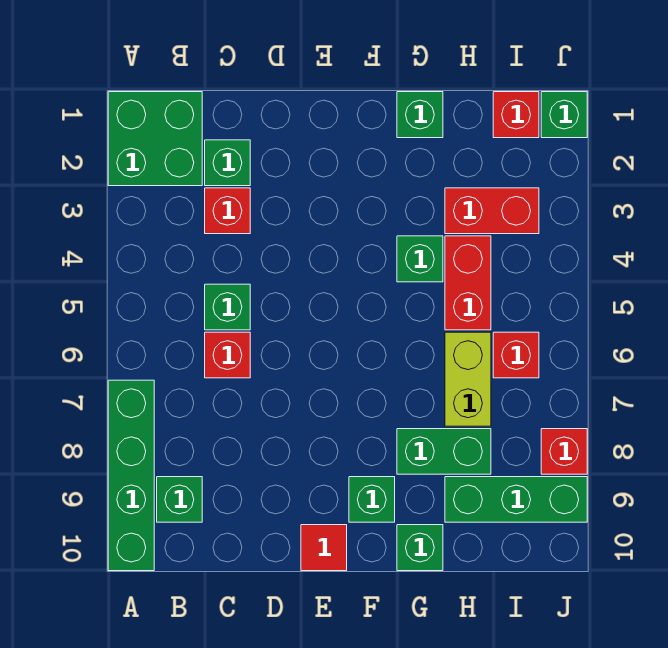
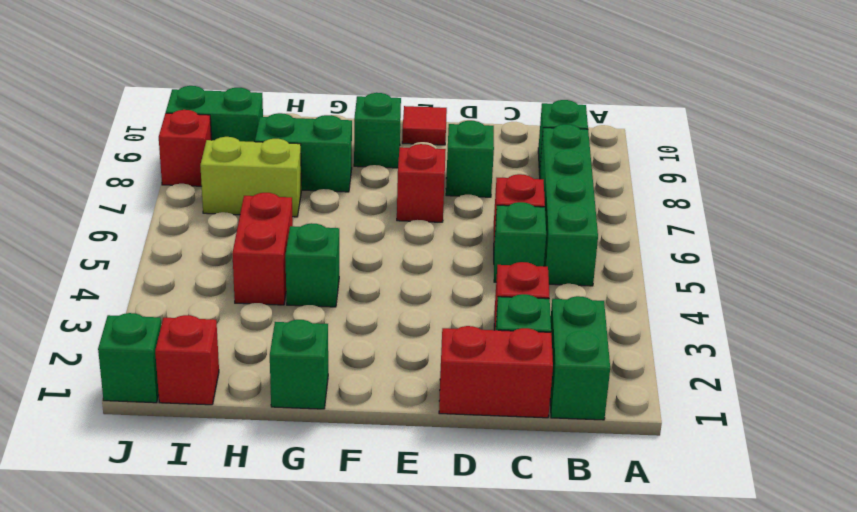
green 2x2 brick [108,92,202,186] -> green 1x2 brick [550,296,610,420]
green 1x4 brick [108,380,154,571] -> green 1x4 brick moved to [539,124,598,286]
green 1x1 brick [397,525,443,571] -> green 1x1 brick moved to [446,121,494,197]
red 1x2 brick [445,188,539,234] -> red 1x2 brick moved to [439,326,553,418]
lime 1x2 brick [445,332,491,426] -> lime 1x2 brick turned to [200,137,301,217]
green 1x3 brick [445,477,587,522] -> green 1x2 brick [166,86,263,142]
red 1x1 brick [493,332,539,378] -> red 1x1 brick moved to [397,144,446,222]

